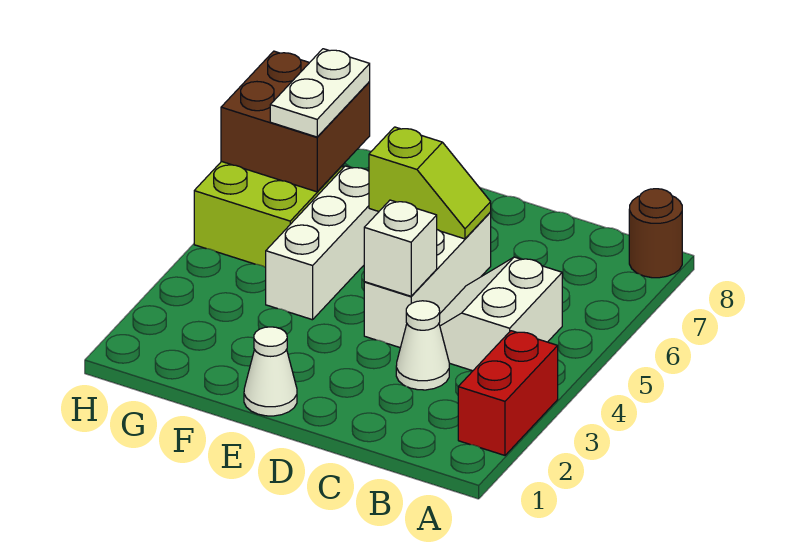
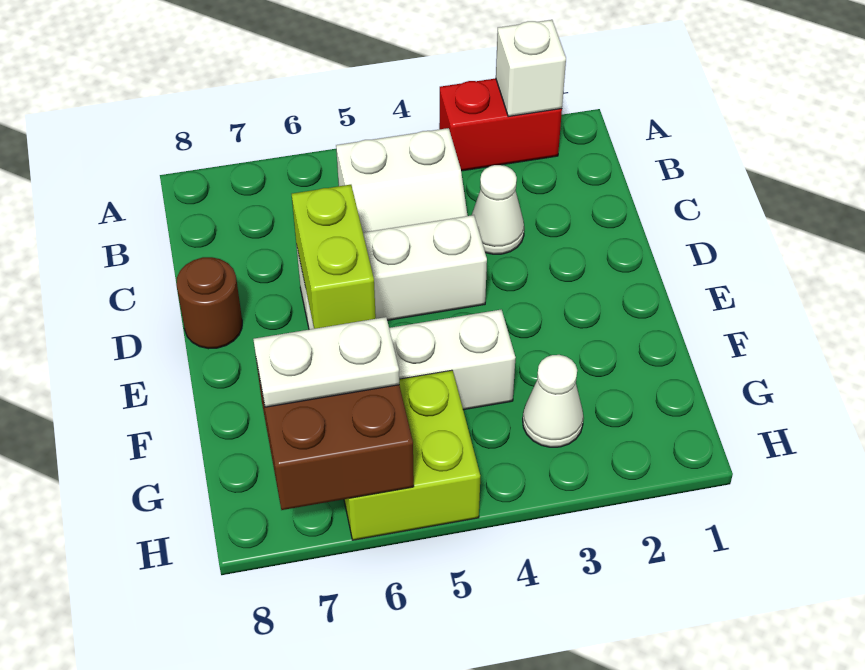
brown 1x1 round brick [629,189,682,278] -> brown 1x1 round brick moved to [176,257,242,349]
white 1x1 brick [364,200,437,296] -> white 1x1 brick moved to [496,20,566,117]
lime 1x2 slope [369,127,491,239] -> lime 1x2 brick [292,185,376,329]
white 1x1 cone [244,327,297,416] -> white 1x1 cone moved to [523,355,584,447]

